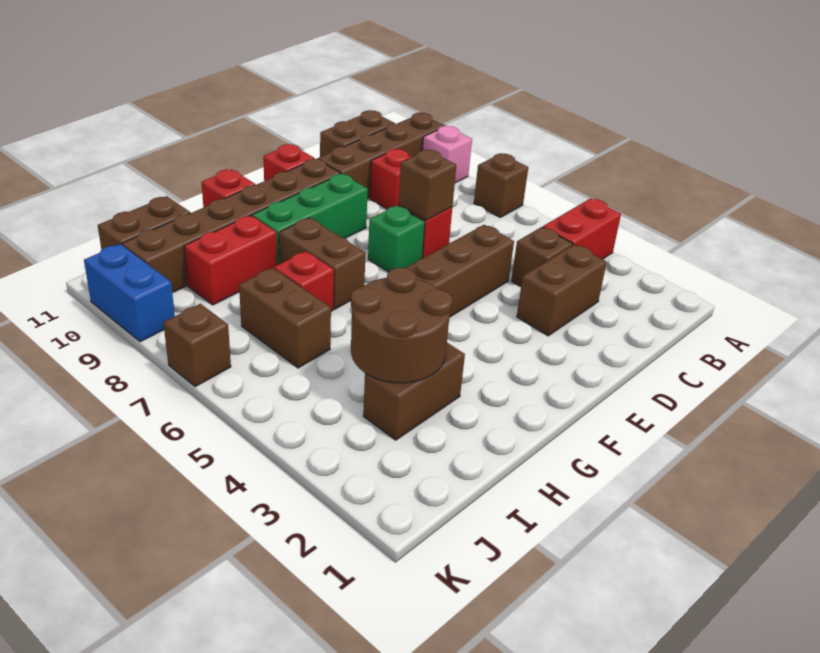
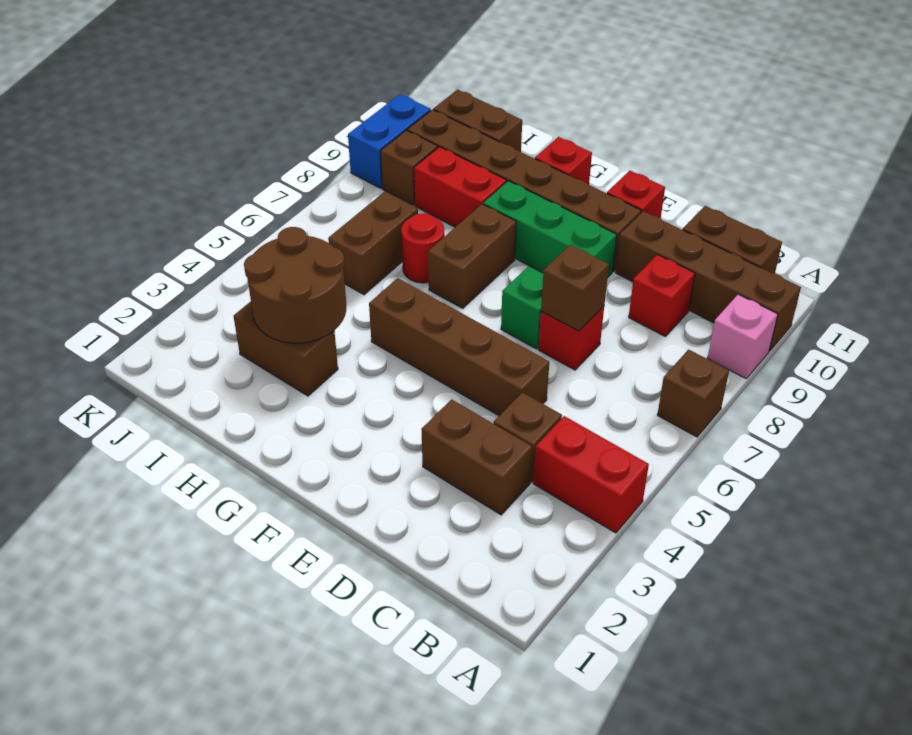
red 1x1 brick [274,251,334,311] -> red 1x1 round brick [401,213,445,283]
brown 1x1 brick [163,304,231,387] -> brown 1x1 brick moved to [381,130,438,205]

